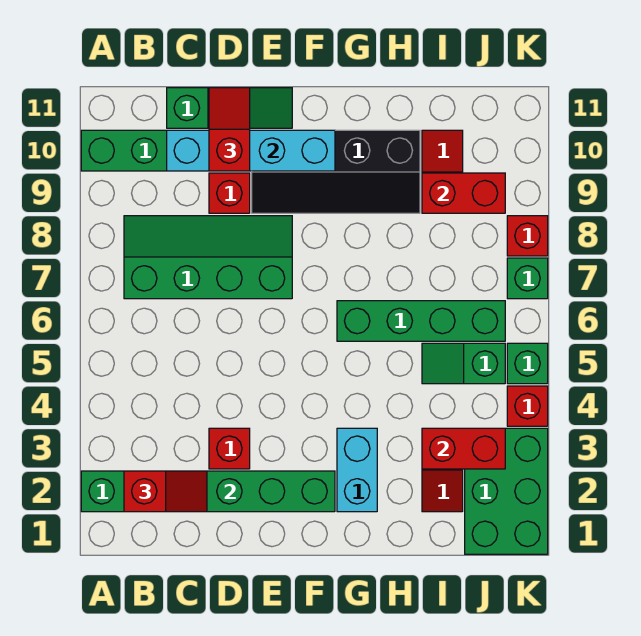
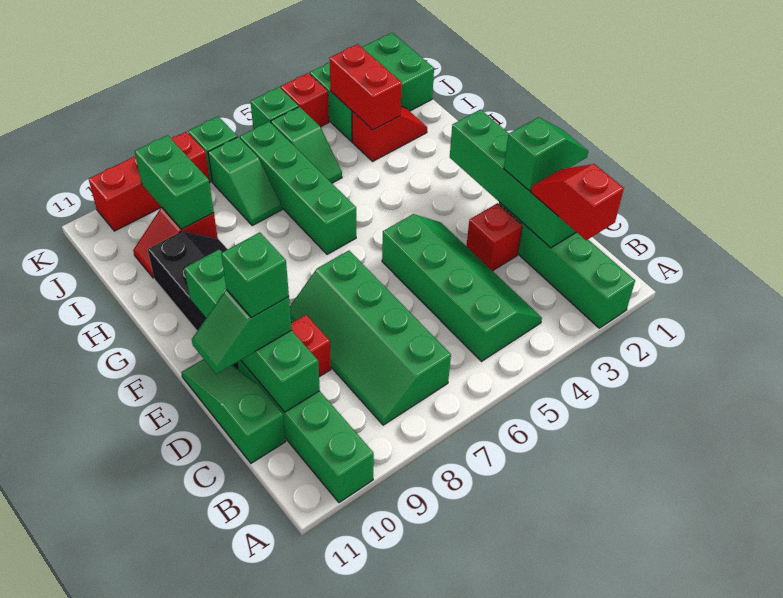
none -> green 2x4 slope [382,214,542,361]
cyan 1x4 brick [167,130,335,171] -> green 1x4 brick [184,249,320,412]
none -> green 1x2 slope [504,117,588,191]
red 1x2 slope [209,88,250,171] -> green 1x2 slope [192,290,292,374]
none -> green 1x1 brick [221,232,289,318]
cyan 1x2 brick [337,428,377,512] -> none
none -> green 1x2 slope [208,137,282,226]
red 1x2 brick [422,173,505,213] -> green 1x2 brick [135,135,214,229]
red 1x1 brick [507,216,548,256] -> red 1x3 brick [89,132,210,231]

